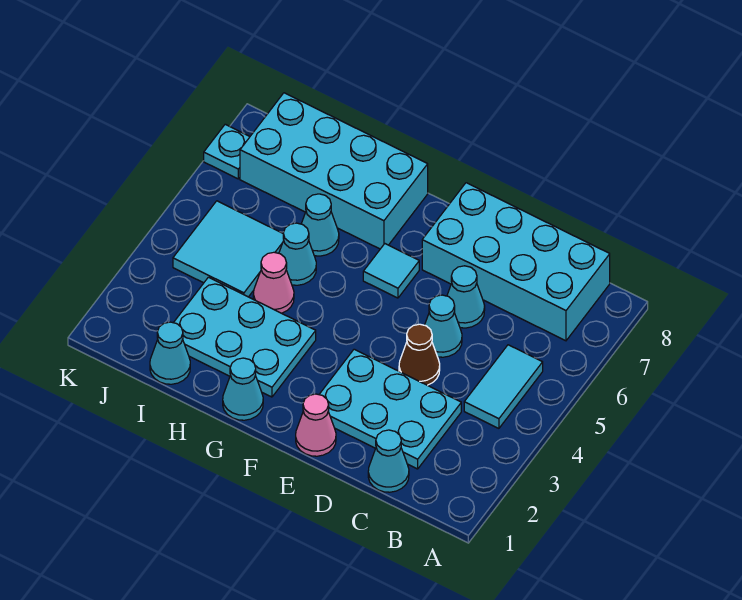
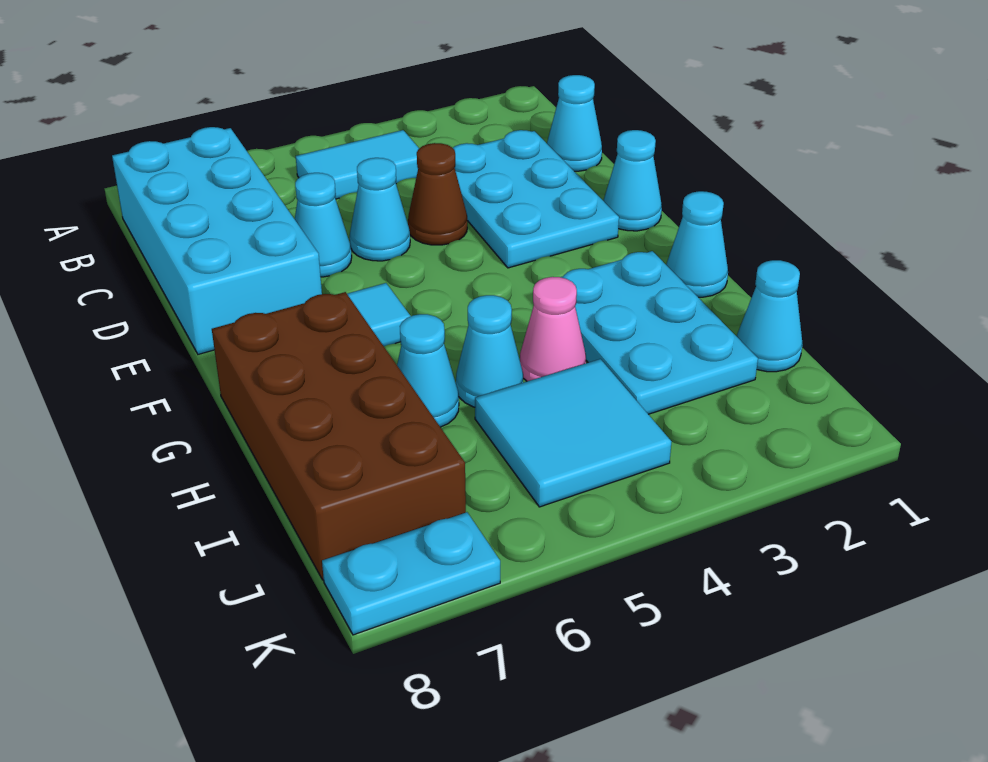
pink 1x1 cone [296,394,336,456] -> cyan 1x1 cone [603,130,662,231]
cyan 2x4 brick [240,93,428,249] -> brown 2x4 brick [212,292,466,580]
cyan 1x1 plate [204,124,250,179] -> cyan 1x2 plate [322,512,500,635]

